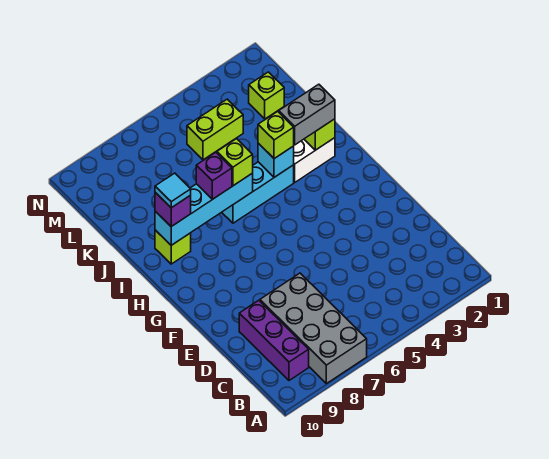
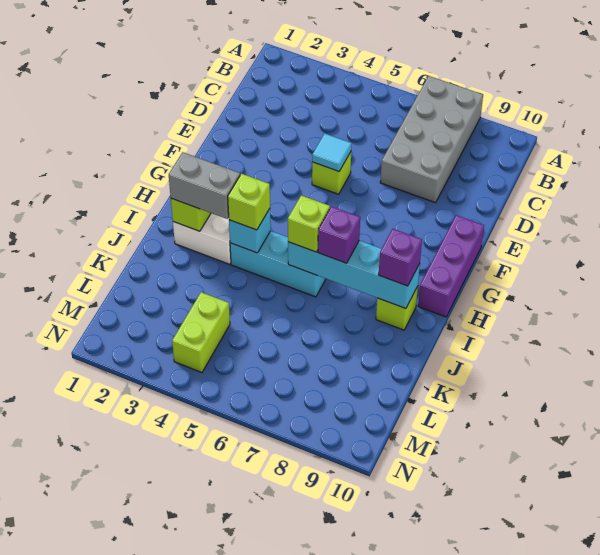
purple 1x3 brick [239,300,309,380] -> purple 1x3 brick moved to [418,215,484,317]
cyan 1x1 tile [155,173,191,208] -> cyan 1x1 tile moved to [312,134,352,171]
lime 1x1 brick [249,72,284,119] -> lime 1x1 brick moved to [312,152,351,194]
lime 1x2 brick [187,99,243,160] -> lime 1x2 brick turned to [172,292,230,373]

